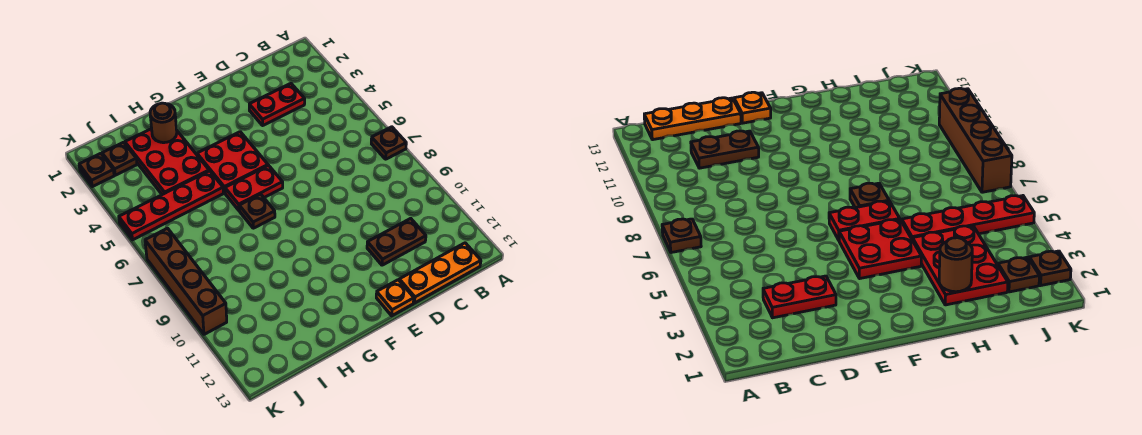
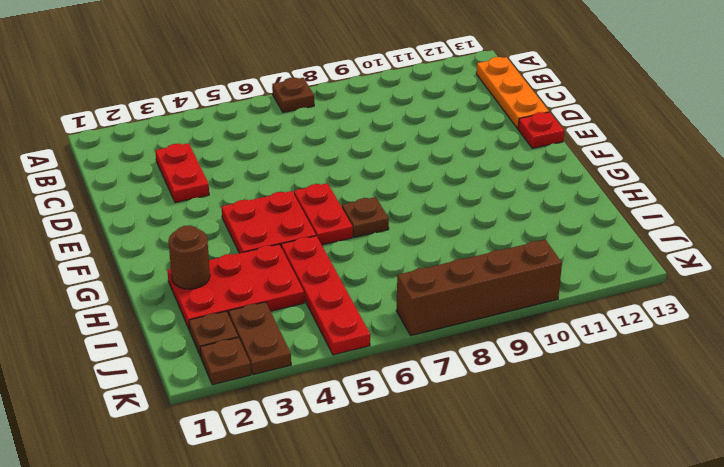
brown 1x2 plate [367,218,426,265] -> brown 1x2 plate moved to [229,302,291,375]
orange 1x1 plate [376,280,414,316] -> red 1x1 plate [518,112,564,148]

